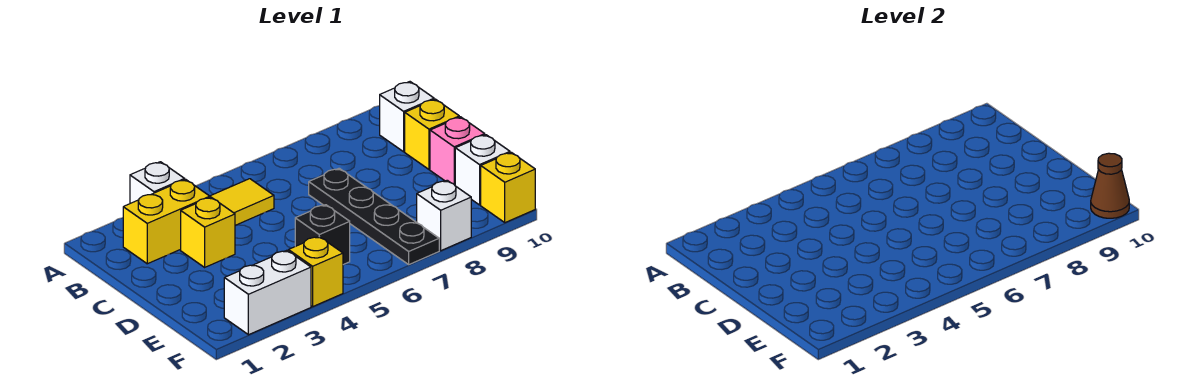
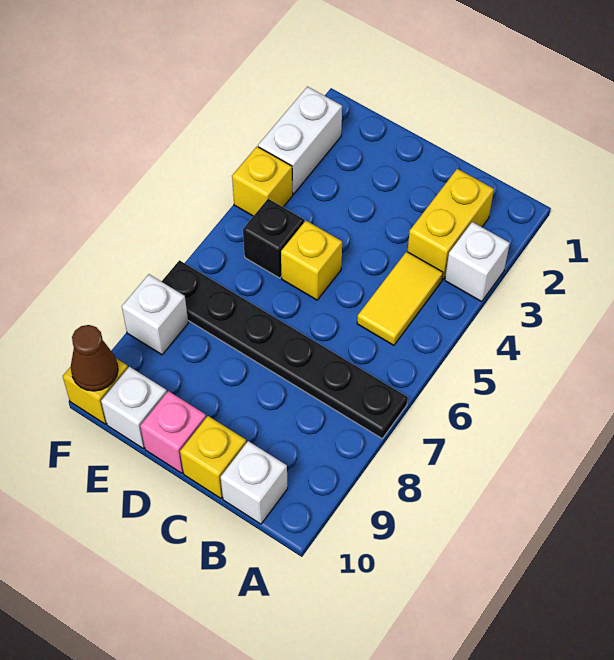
yellow 1x1 brick [181,197,235,267] -> yellow 1x1 brick moved to [281,221,342,300]
black 1x4 plate [309,168,439,264] -> black 1x6 plate [161,260,408,438]

